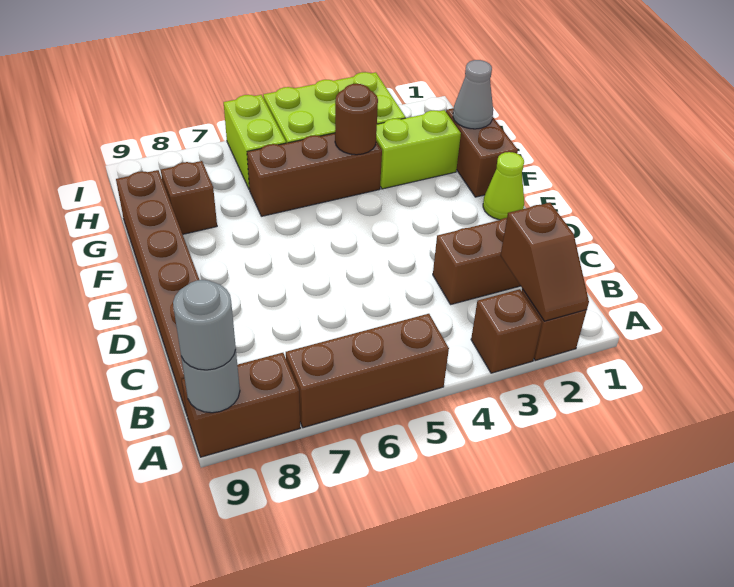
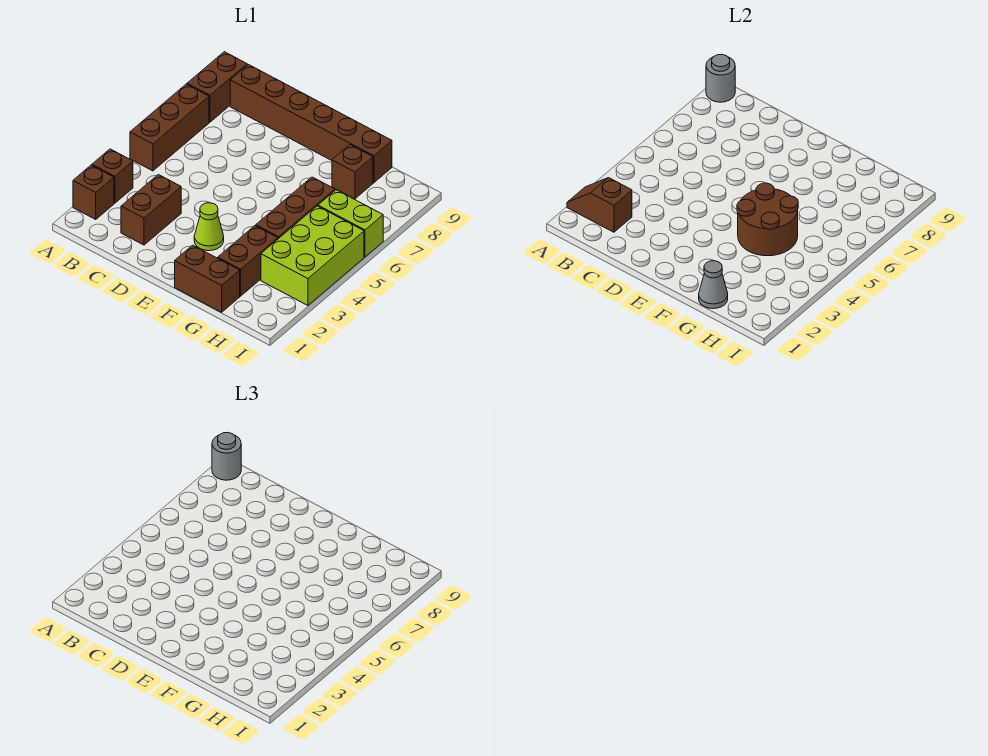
lime 1x1 cone [483,152,524,220] -> lime 1x1 cone moved to [194,203,224,251]
lime 1x2 brick [376,110,461,189] -> brown 1x2 brick [218,226,278,296]
brown 1x1 round brick [335,84,378,155] -> brown 2x2 round brick [737,183,798,256]

